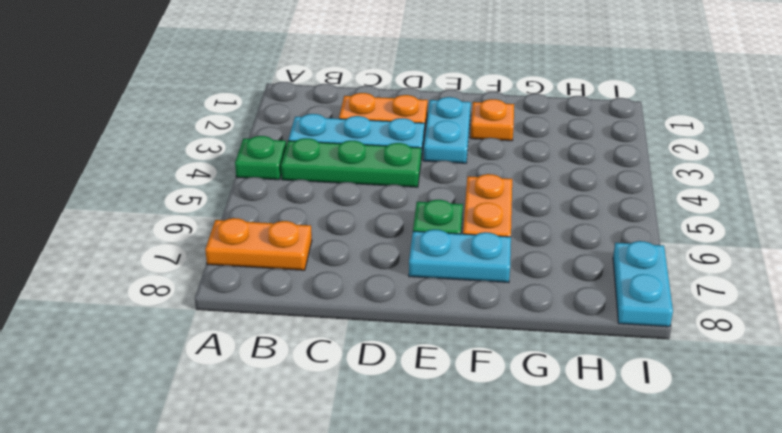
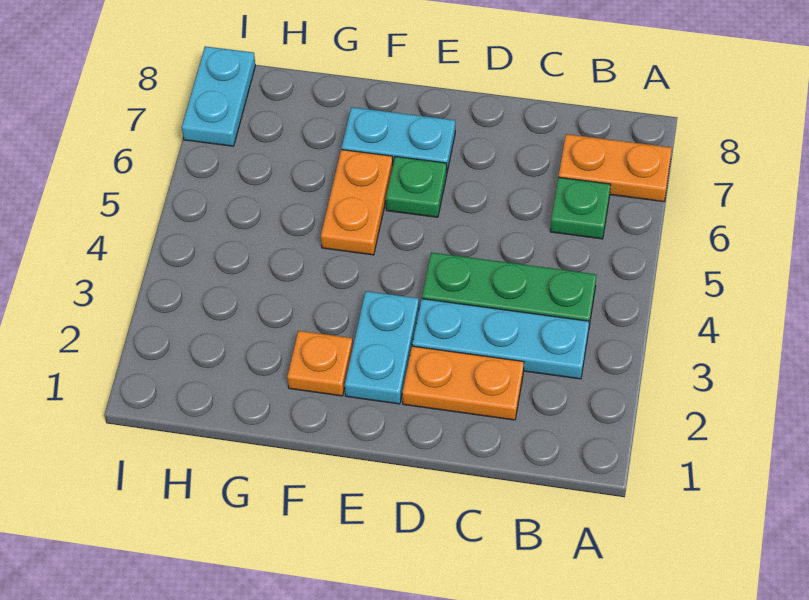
green 1x1 plate [235,136,286,180] -> green 1x1 plate moved to [550,177,611,239]

